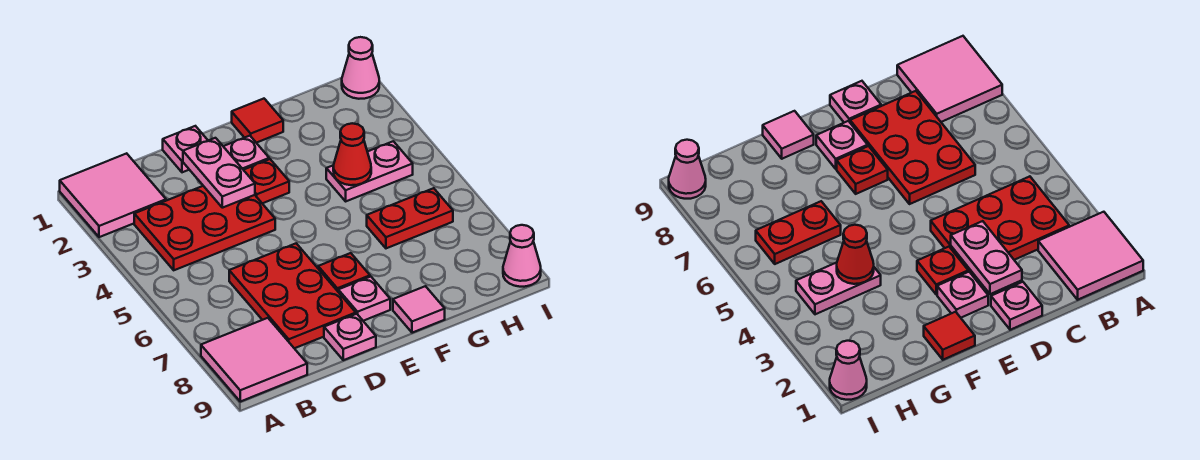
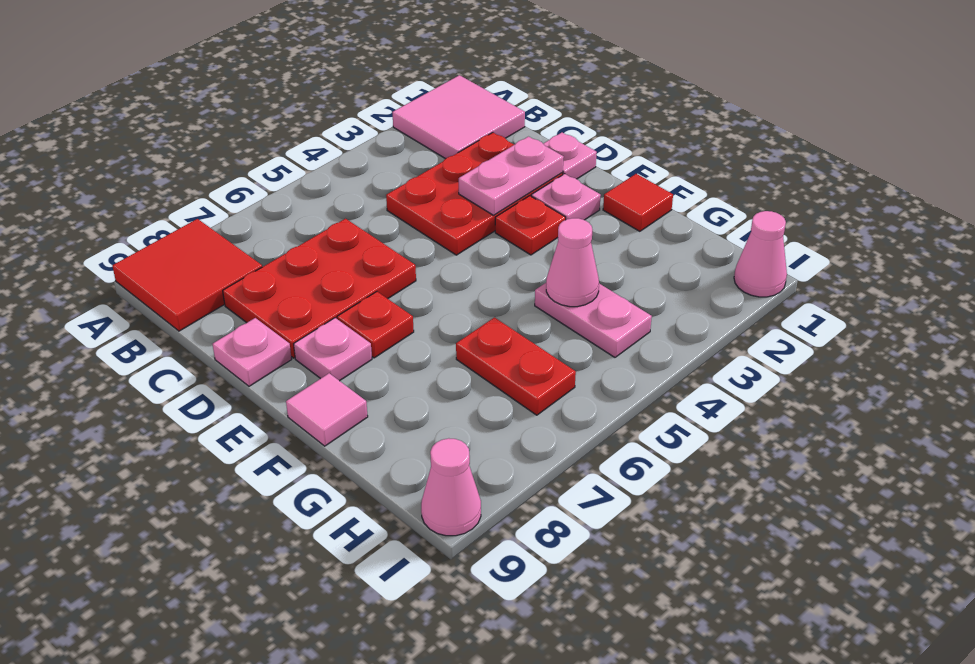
pink 2x2 tile [201,318,307,402] -> red 2x2 tile [113,219,262,331]
red 2x3 plate [134,186,275,270] -> red 2x3 plate turned to [386,133,563,255]
red 1x1 cone [333,123,371,185] -> pink 1x1 cone [546,218,599,307]

